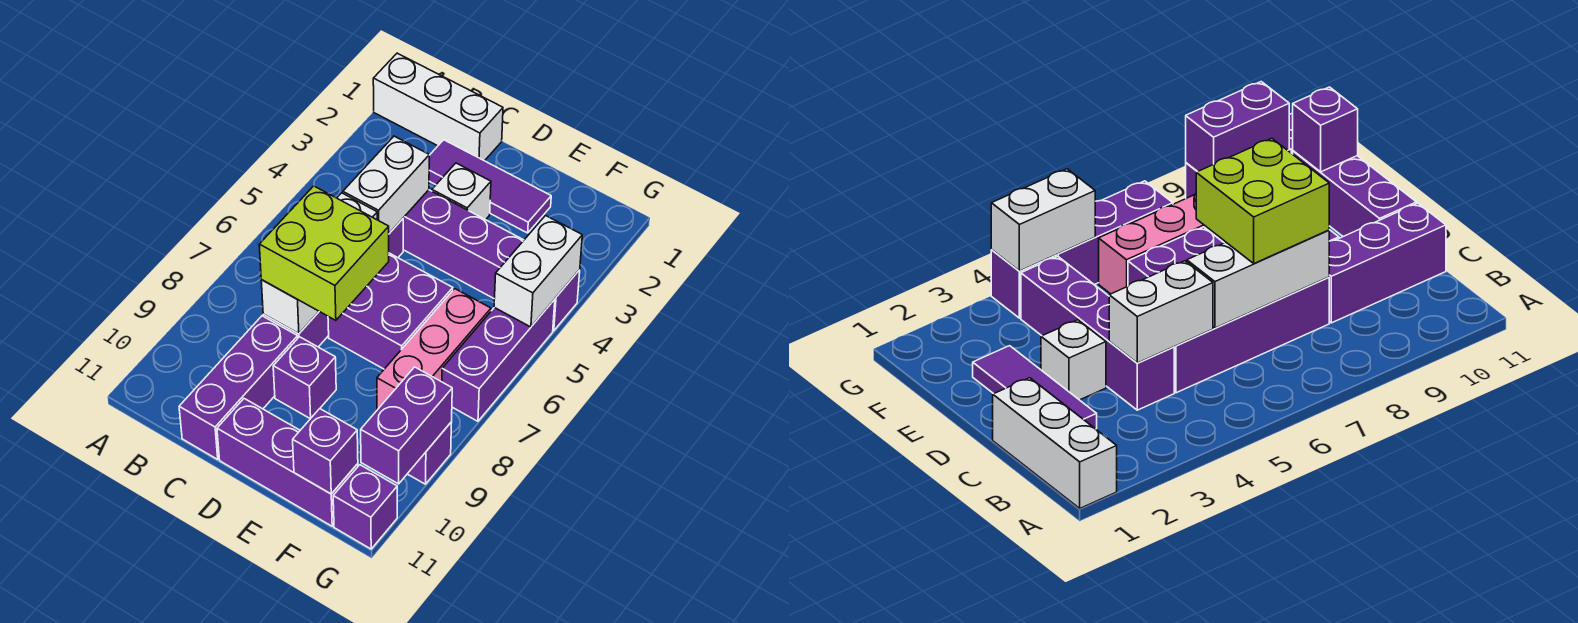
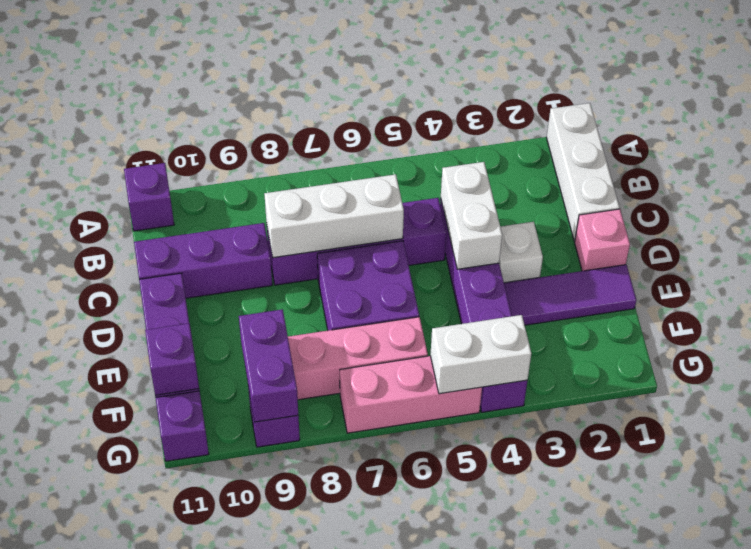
purple 1x3 tile [429,140,551,233] -> purple 1x3 tile turned to [504,265,636,325]
white 1x2 brick [343,136,429,233] -> white 1x2 brick turned to [441,162,502,269]
lime 2x2 brick [259,186,389,320] -> none
none -> pink 1x1 brick [575,209,630,271]
purple 1x1 brick [273,337,336,419] -> purple 1x1 brick moved to [124,163,174,231]
purple 1x3 brick [442,299,555,421] -> pink 1x3 brick [340,356,482,433]
purple 1x2 brick [361,367,452,484] -> purple 1x2 brick turned to [239,309,298,422]

